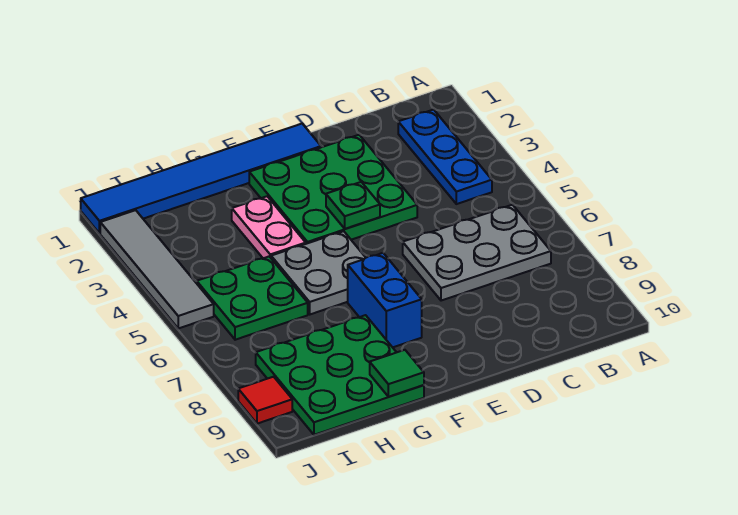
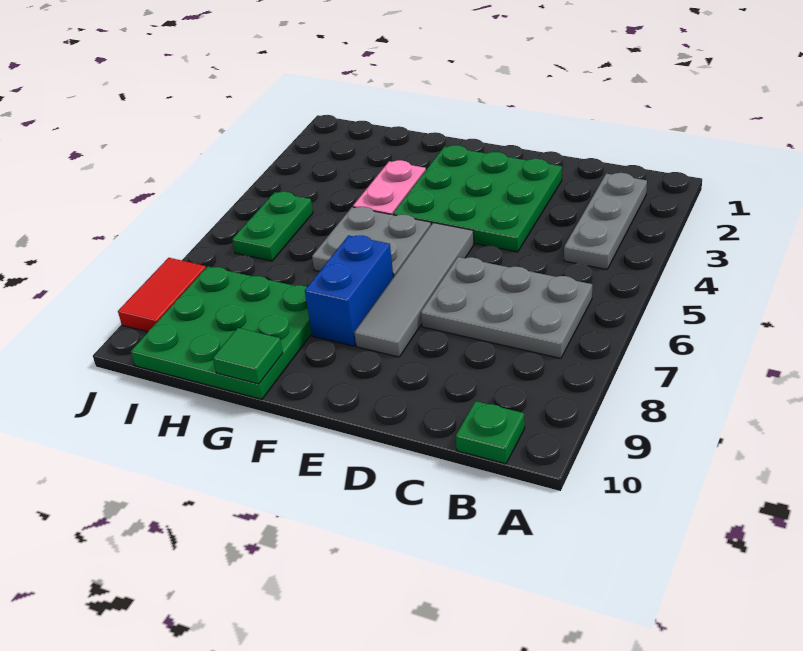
blue 1x3 plate [398,110,492,204] -> grey 1x3 plate [564,173,647,269]
blue 1x6 tile [81,124,321,233] -> none
green 1x1 plate [326,182,380,229] -> green 1x1 plate moved to [456,401,525,464]
green 2x2 plate [197,257,308,340] -> green 1x2 plate [232,192,313,261]
grey 1x4 tile [100,210,214,328] -> grey 1x4 tile moved to [354,223,474,357]
red 1x1 tile [238,377,292,424] -> red 1x2 tile [118,258,206,332]

